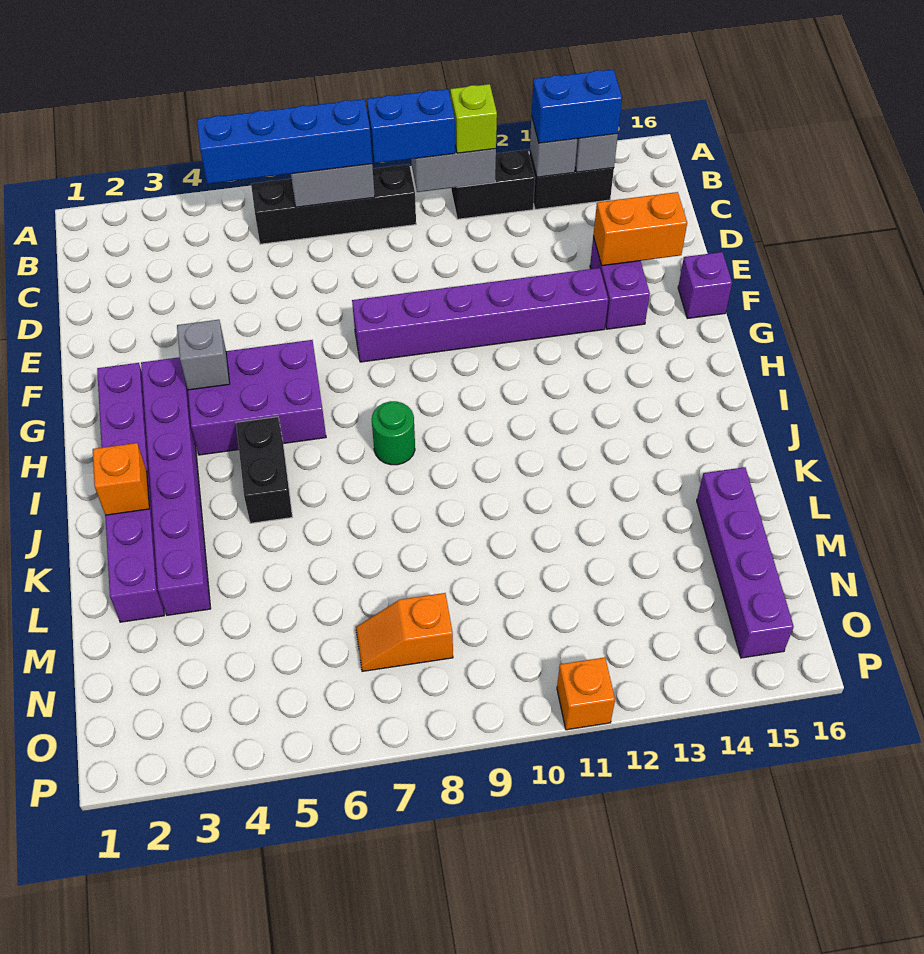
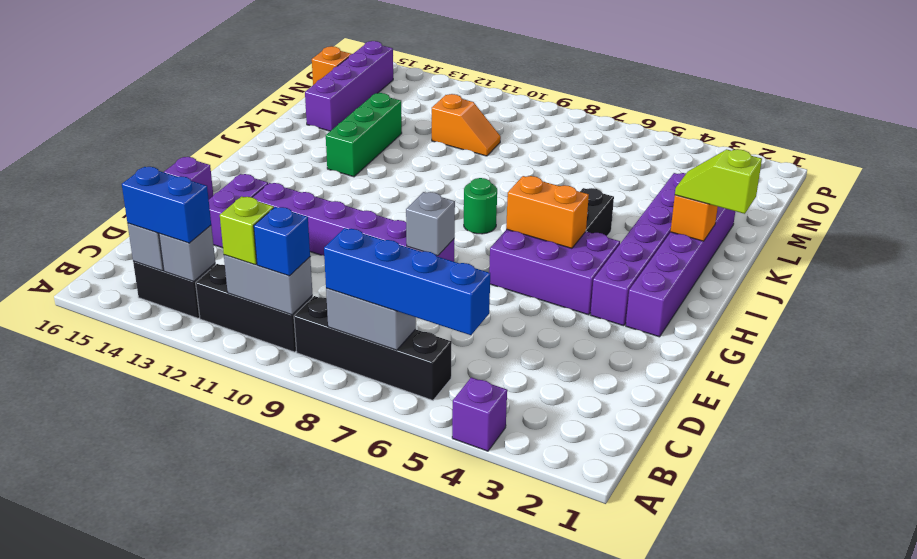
none -> purple 1x1 brick [452,377,507,451]
blue 1x2 brick [367,89,455,163] -> blue 1x1 brick [254,207,310,276]
black 1x2 brick [451,150,535,219] -> black 1x3 brick [196,264,313,352]
orange 1x2 brick [593,192,687,266] -> orange 1x2 brick moved to [506,176,589,248]
grey 1x1 brick [177,320,230,390] -> grey 1x1 brick moved to [406,192,455,256]
none -> lime 1x2 slope [675,149,762,214]
none -> green 1x3 brick [326,93,402,177]
orange 1x2 slope [356,593,453,671] -> orange 1x2 slope moved to [432,94,501,156]
orange 1x1 brick [557,658,615,730] -> orange 1x1 brick moved to [312,46,351,85]

